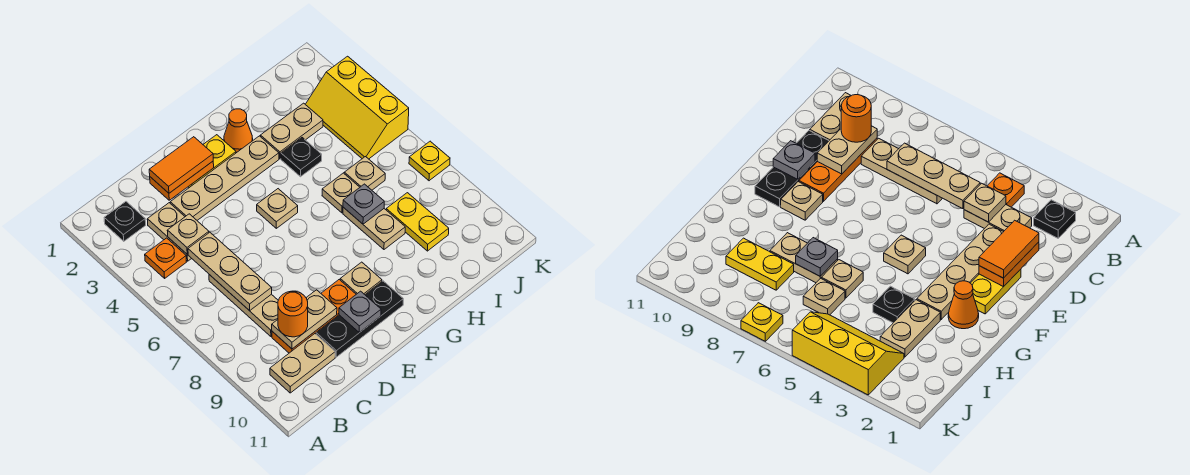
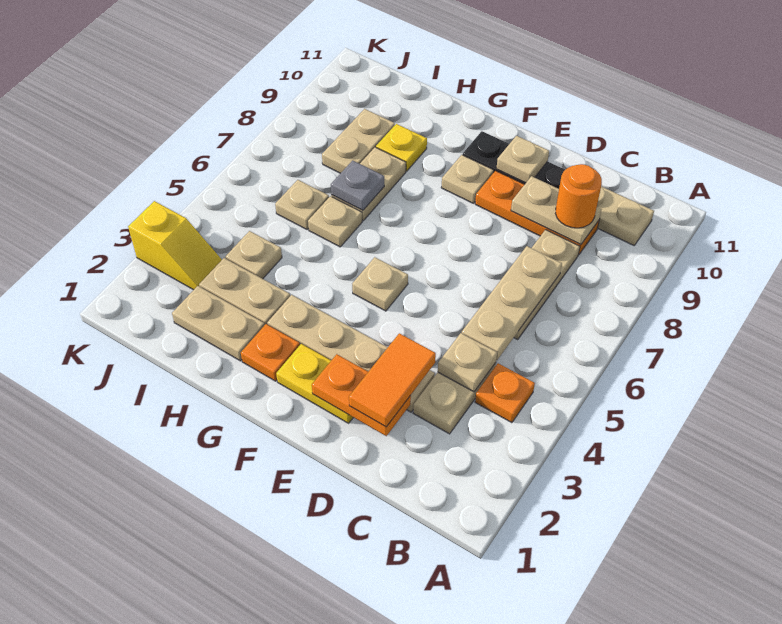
black 1x1 plate [104,202,146,241] -> none
orange 1x2 tile [149,137,213,193] -> orange 1x2 tile turned to [349,333,436,427]
grey 1x1 plate [339,291,381,333] -> tan 1x1 plate [496,136,549,183]
orange 1x1 cone [224,109,253,153] -> orange 1x1 plate [241,324,300,381]
none -> tan 1x2 plate [172,286,264,361]
black 1x1 plate [281,138,322,177] -> none
none -> tan 1x1 plate [225,231,282,279]
yellow 1x2 plate [386,193,449,251] -> tan 1x2 plate [322,109,395,173]
yellow 2x3 slope [305,56,409,159] -> yellow 1x2 slope [128,201,222,290]
yellow 1x1 plate [409,141,450,181] -> yellow 1x1 plate moved to [376,124,427,171]

